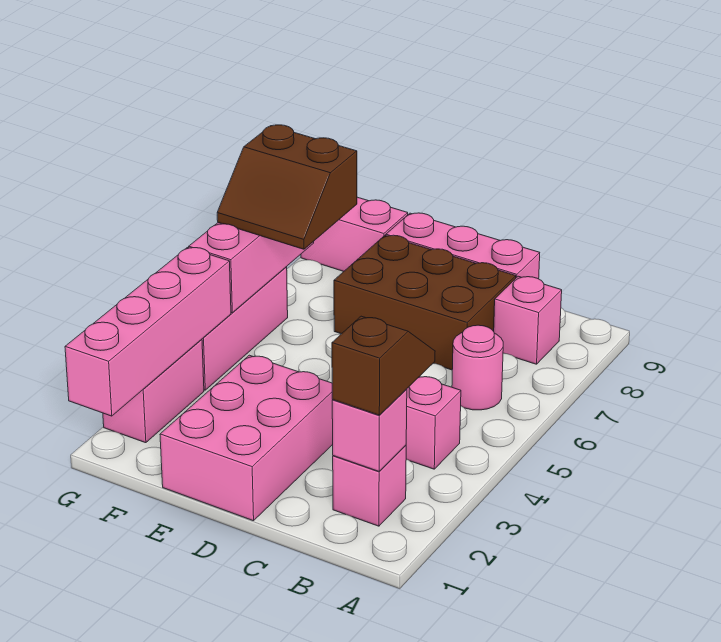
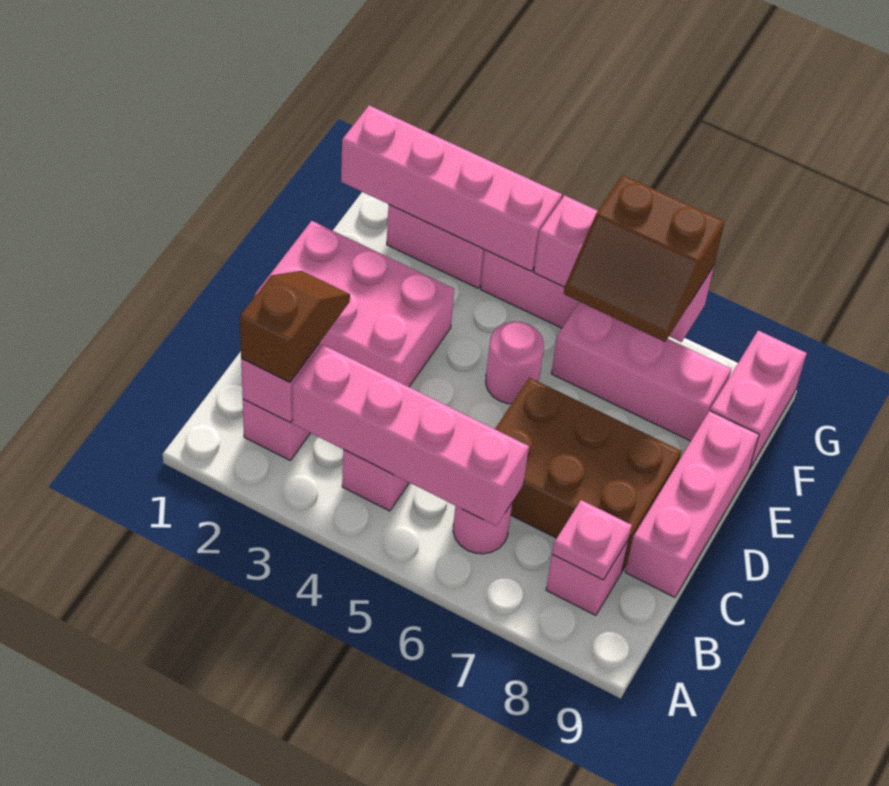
brown 1x2 slope [332,316,435,415] -> brown 1x2 slope turned to [240,271,350,383]
none -> pink 1x4 brick [293,345,529,526]
none -> pink 1x1 plate [552,500,632,580]
brown 2x3 brick [334,235,516,370] -> brown 2x3 brick turned to [495,378,682,571]
none -> pink 1x1 round brick [486,322,544,404]
none -> pink 1x3 brick [551,302,731,441]
brown 2x2 slope [217,125,357,249] -> brown 2x2 slope turned to [564,175,725,342]

